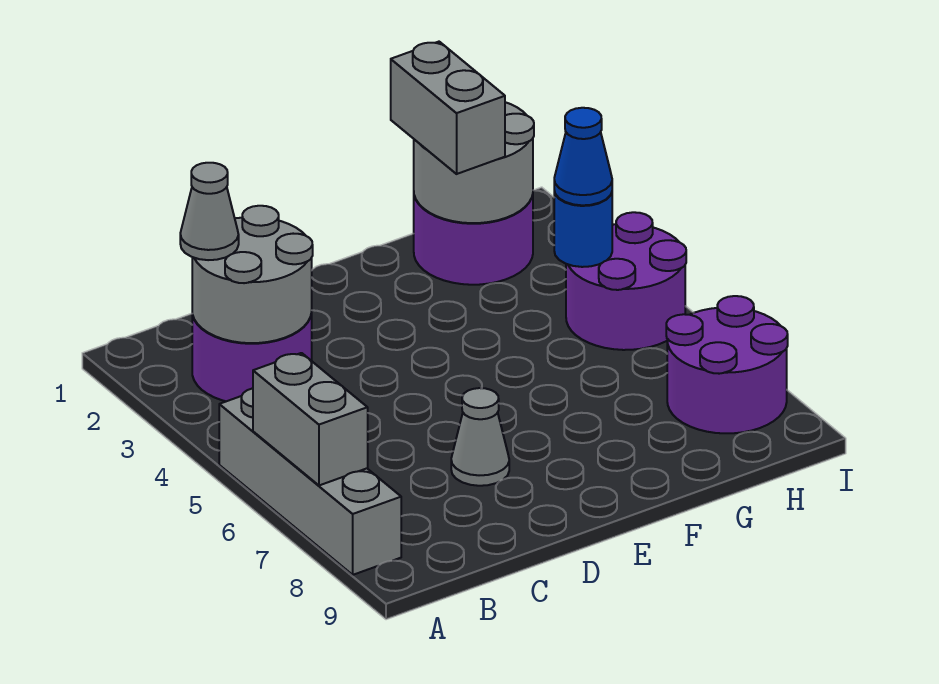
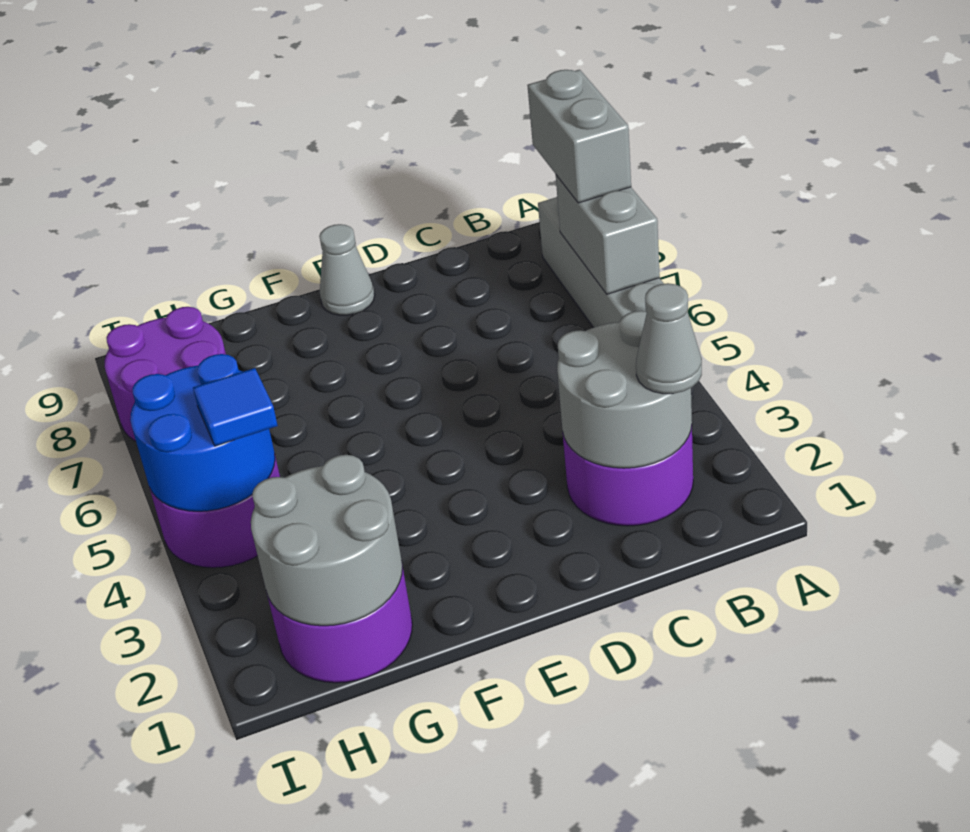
grey 1x1 cone [451,388,509,486] -> grey 1x1 cone moved to [319,224,375,315]
grey 1x2 brick [391,42,505,174] -> grey 1x2 brick moved to [527,70,631,203]
blue 1x1 round brick [554,191,612,267] -> blue 2x2 round brick [130,354,275,511]
blue 1x1 cone [554,108,612,205] -> blue 1x1 tile [193,368,278,446]

